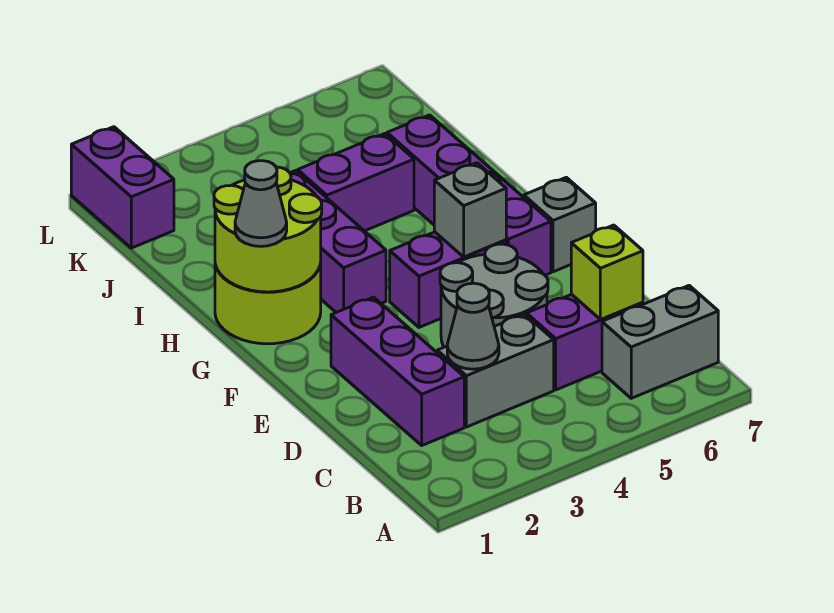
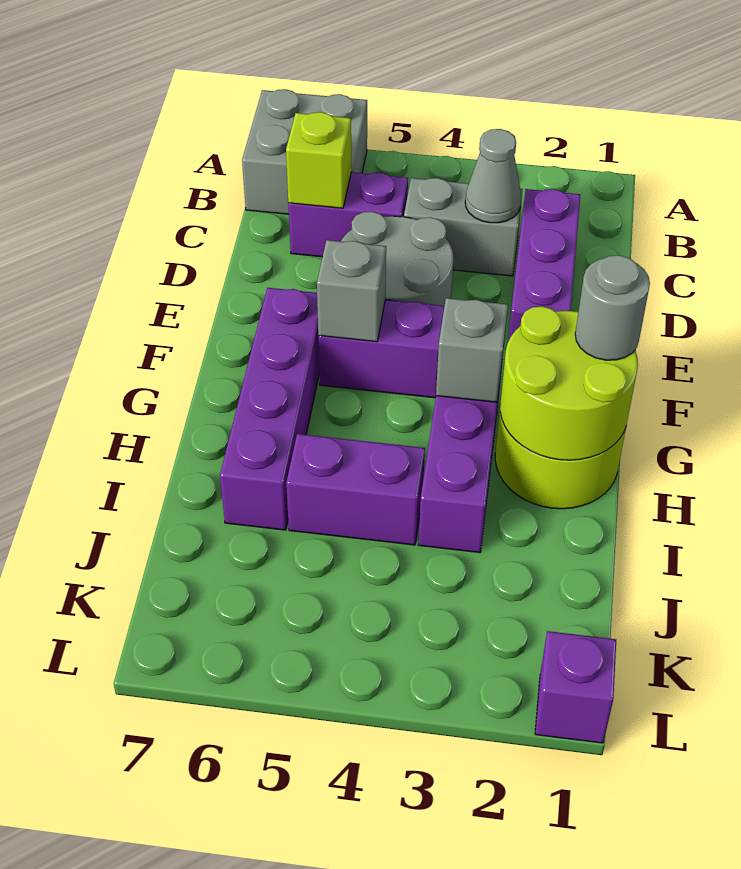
grey 1x2 brick [602,286,718,398] -> grey 2x2 brick [242,89,367,214]
grey 1x1 brick [524,177,596,272] -> grey 1x1 brick moved to [436,298,508,402]
grey 1x1 cone [235,161,287,246] -> grey 1x1 round brick [575,255,650,360]
purple 1x2 brick [71,127,174,248] -> purple 1x1 brick [535,631,616,743]

